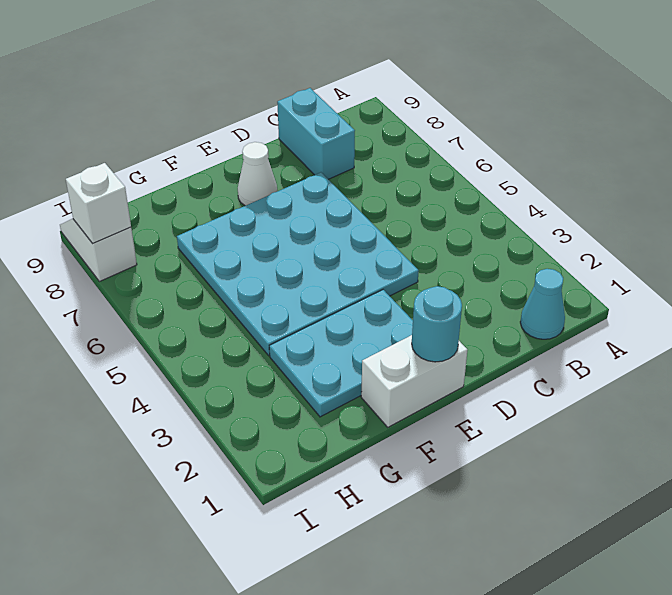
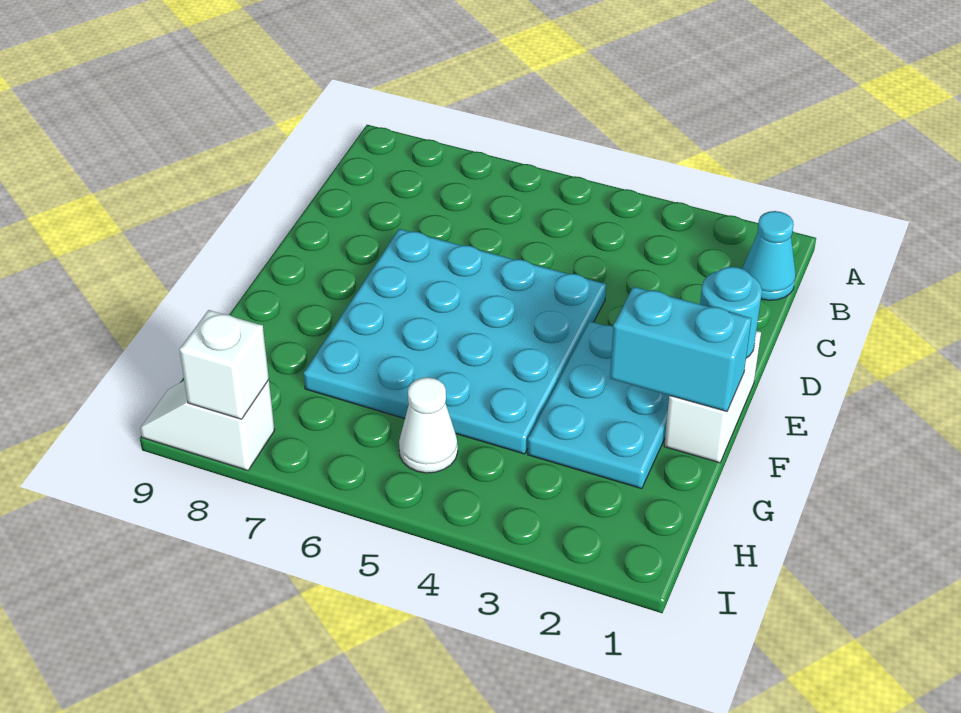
cyan 1x2 brick [277,88,355,179] -> cyan 1x2 brick moved to [610,287,752,411]
white 1x1 cone [238,142,277,206] -> white 1x1 cone moved to [399,377,458,473]

